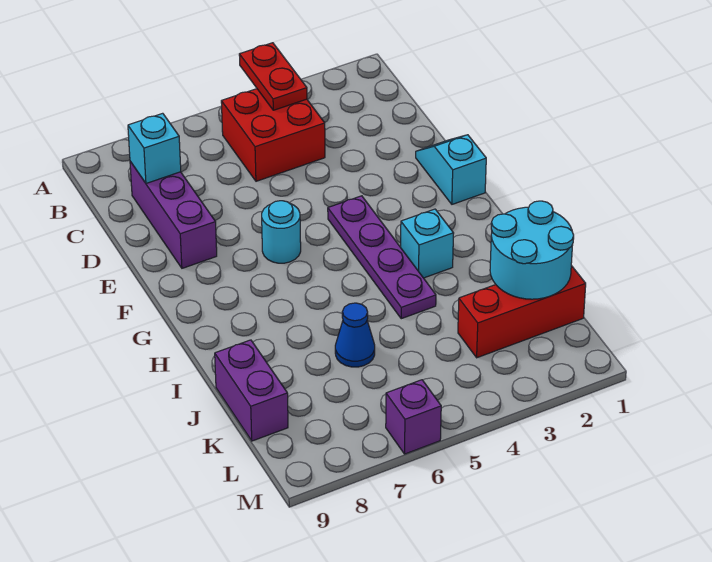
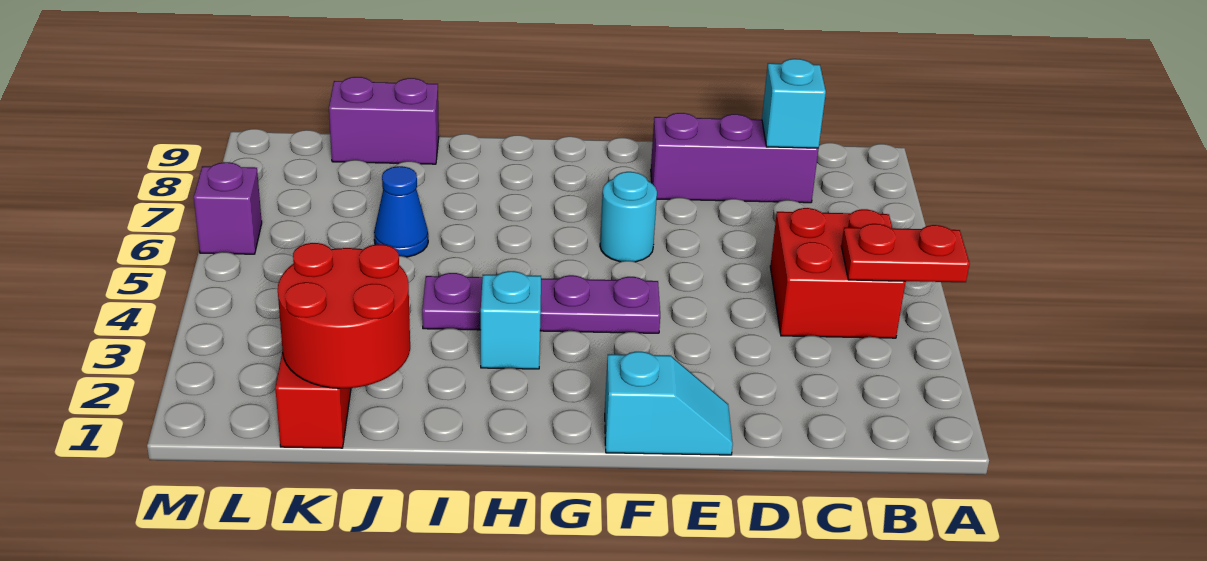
cyan 2x2 round brick [490,201,574,299] -> red 2x2 round brick [278,243,410,388]

